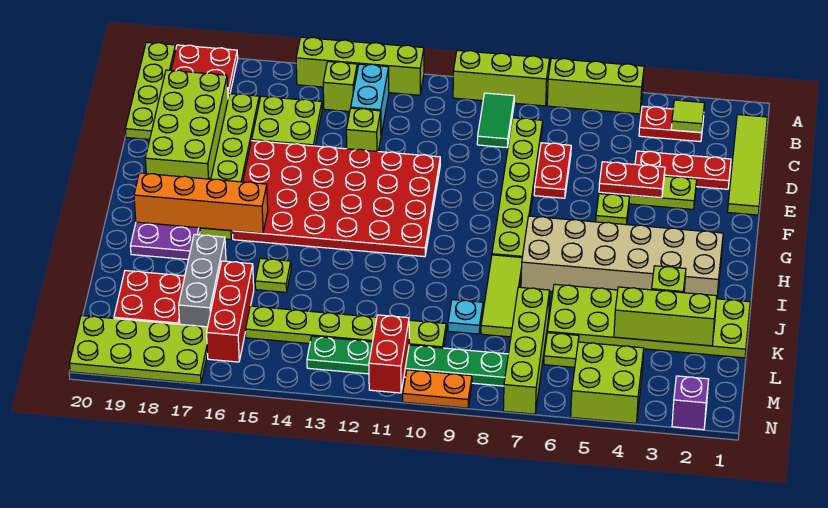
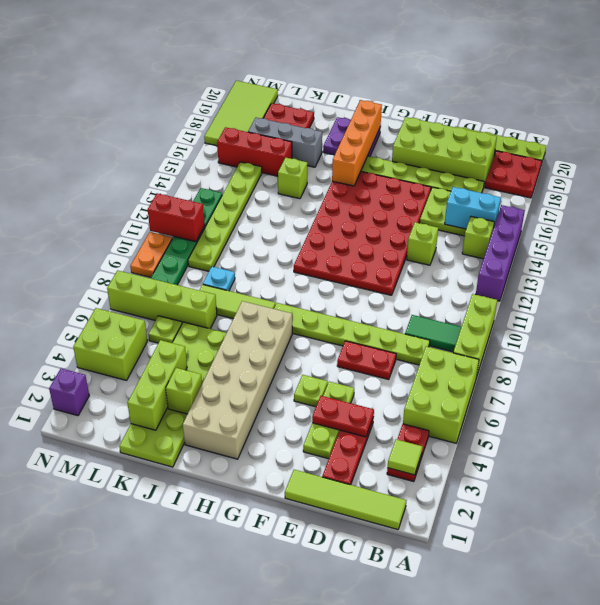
lime 1x3 brick [547,58,644,114] -> lime 2x3 brick [403,346,479,443]
lime 1x4 brick [296,37,424,95] -> purple 1x4 brick [476,205,525,301]
cyan 1x2 brick [351,64,389,134] -> cyan 1x2 brick moved to [445,187,501,229]
red 1x2 plate [599,162,665,198] -> red 1x2 plate turned to [312,396,374,437]
lime 1x1 plate [255,258,291,292] -> lime 1x1 brick [278,158,307,199]
lime 2x4 plate [69,316,208,384] -> lime 2x4 tile [204,81,278,146]

